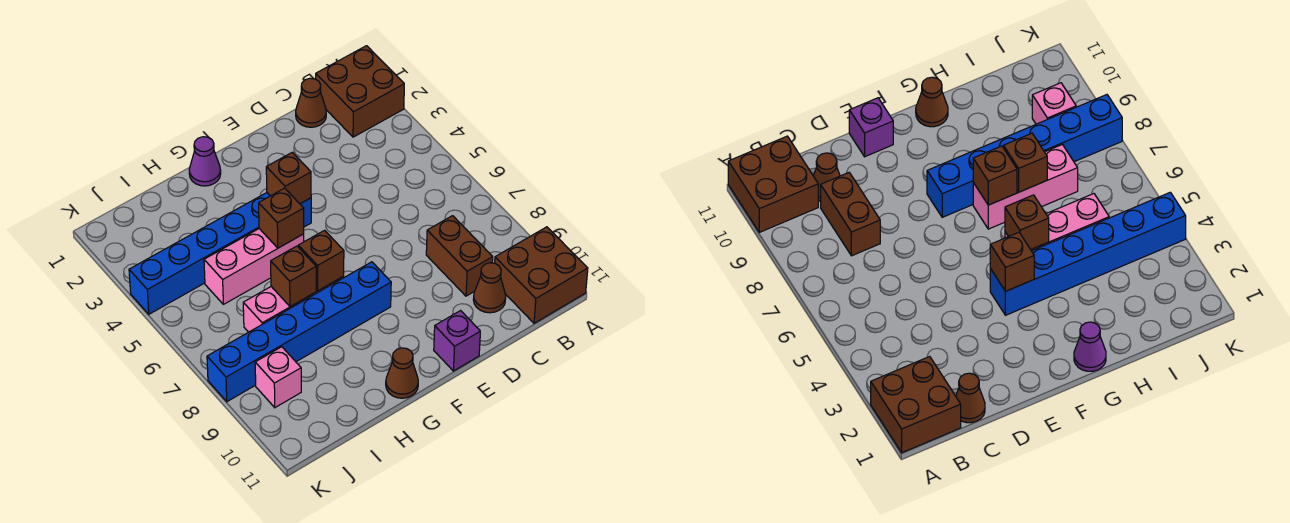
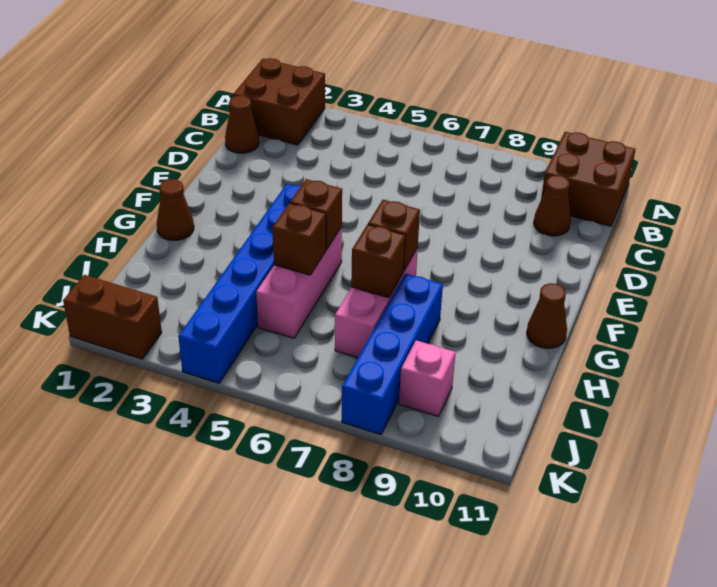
brown 1x2 brick [426,216,493,296] -> brown 1x2 brick moved to [63,275,162,359]
purple 1x1 brick [434,311,480,371] -> none
brown 1x1 brick [266,152,311,204] -> brown 1x1 brick moved to [273,203,326,275]
blue 1x6 brick [207,262,391,402] -> blue 1x4 brick [342,274,443,435]
purple 1x1 cone [189,137,221,186] -> brown 1x1 cone [157,179,194,240]

